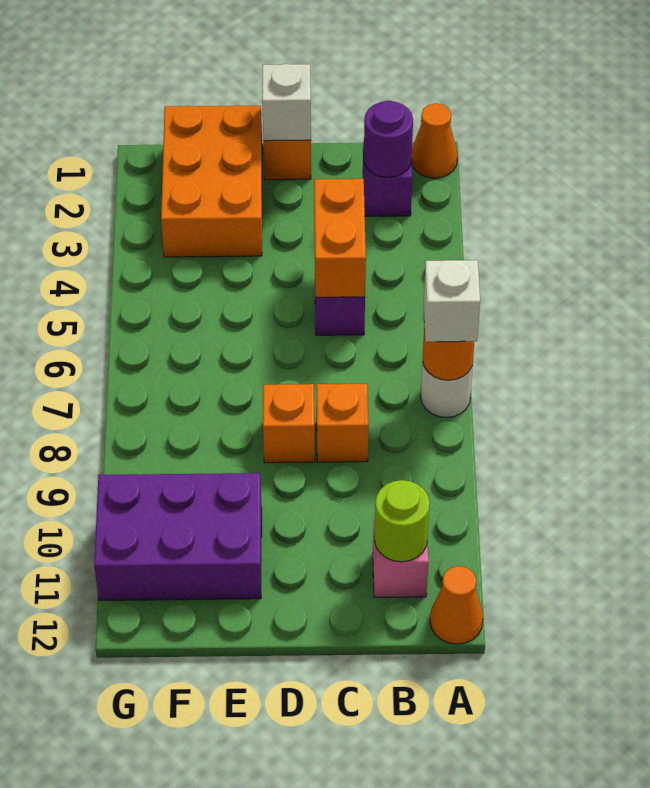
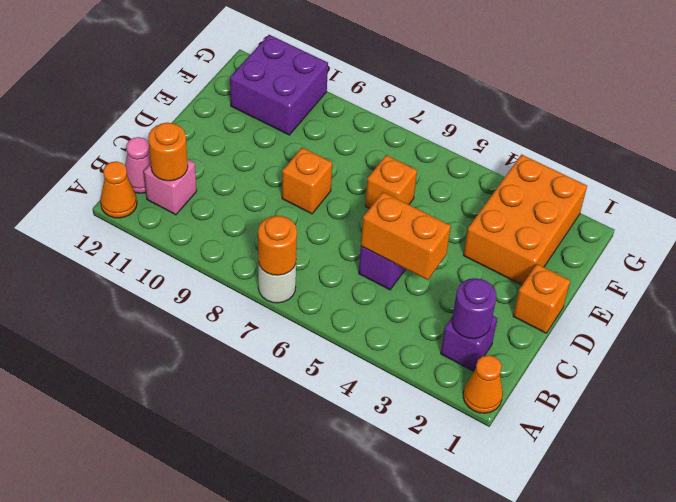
white 1x1 brick [424,260,480,342] -> none
lime 1x1 round brick [374,480,430,562] -> orange 1x1 round brick [148,123,188,181]
none -> pink 1x1 cone [125,137,151,193]
orange 1x1 brick [317,384,369,462] -> orange 1x1 brick moved to [365,155,417,209]
white 1x1 brick [262,64,311,141] -> none
orange 2x3 brick [161,105,262,257] -> orange 2x3 brick turned to [463,155,587,285]
purple 2x3 brick [94,473,262,600] -> purple 2x2 brick [230,35,328,135]

